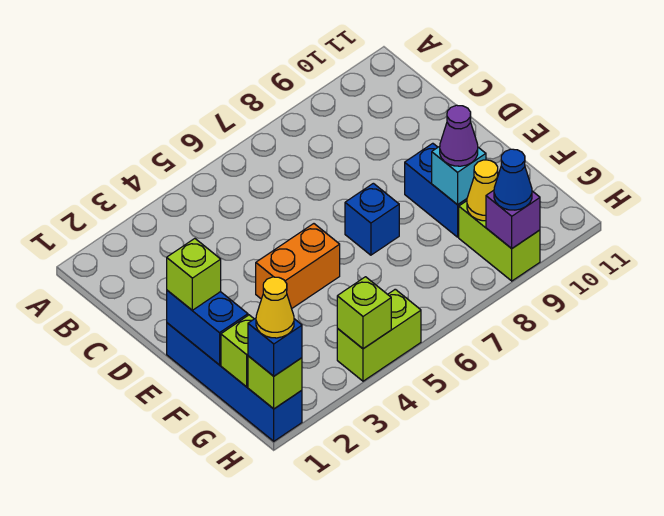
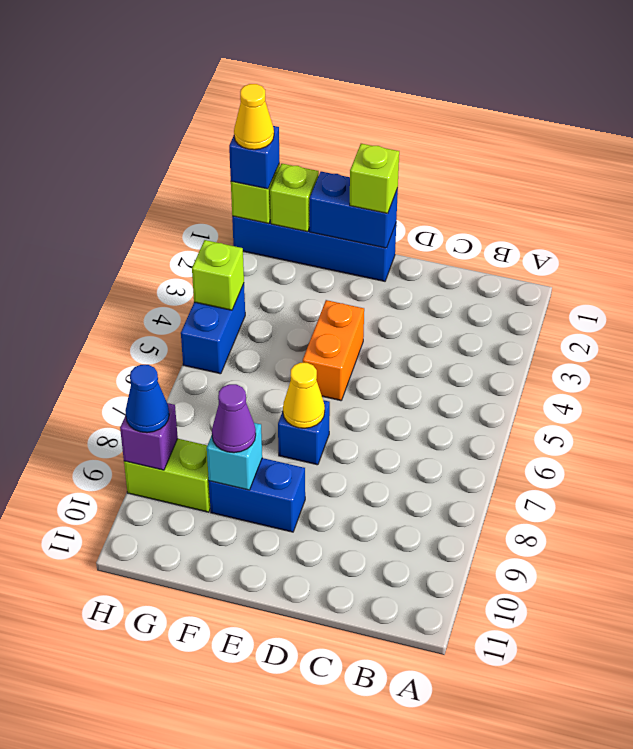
yellow 1x1 cone [467,160,498,221] -> yellow 1x1 cone moved to [283,363,325,428]
lime 1x2 brick [337,289,421,381] -> blue 1x2 brick [181,284,245,374]

